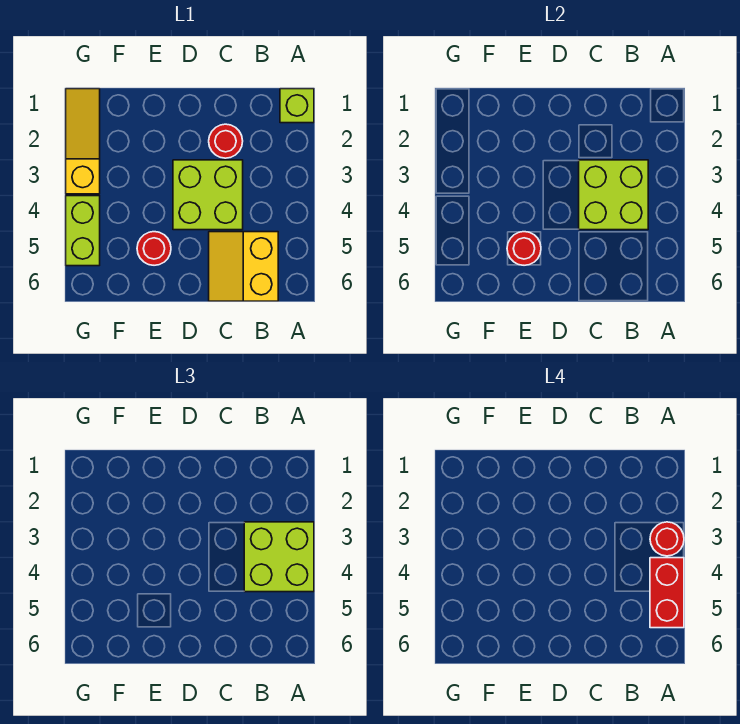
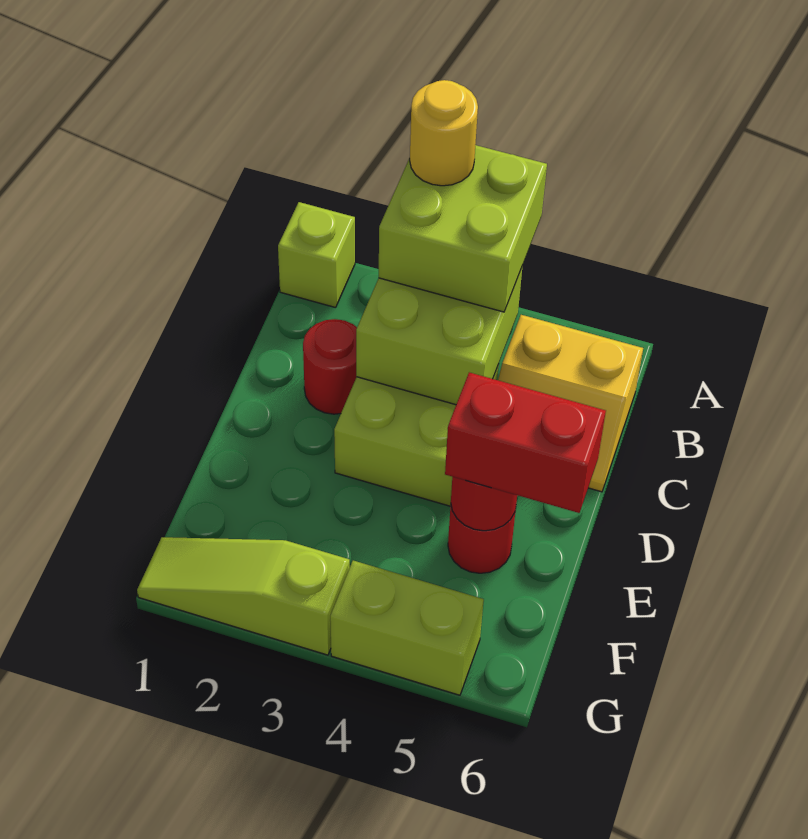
red 1x1 round brick [650,522,684,556] -> yellow 1x1 round brick [410,80,478,186]
red 1x2 brick [650,558,684,628] -> red 1x2 brick moved to [445,372,606,513]
yellow 1x3 slope [66,89,100,194] -> lime 1x3 slope [137,537,350,655]

